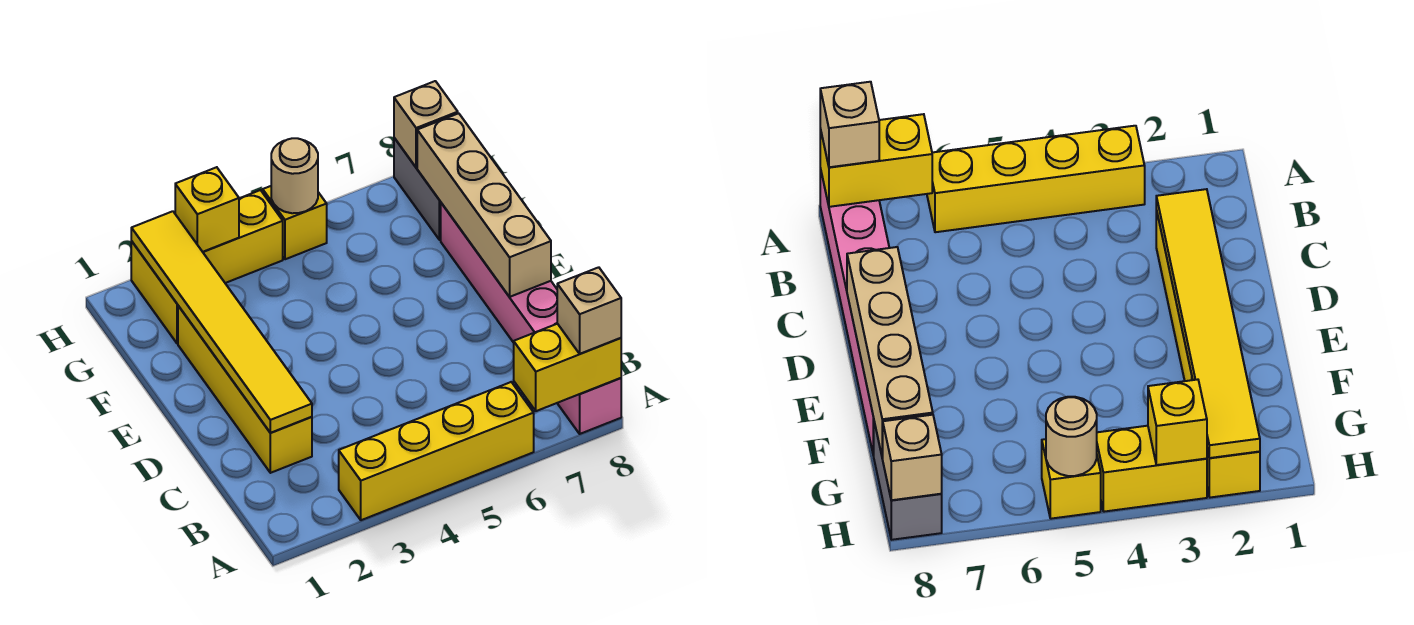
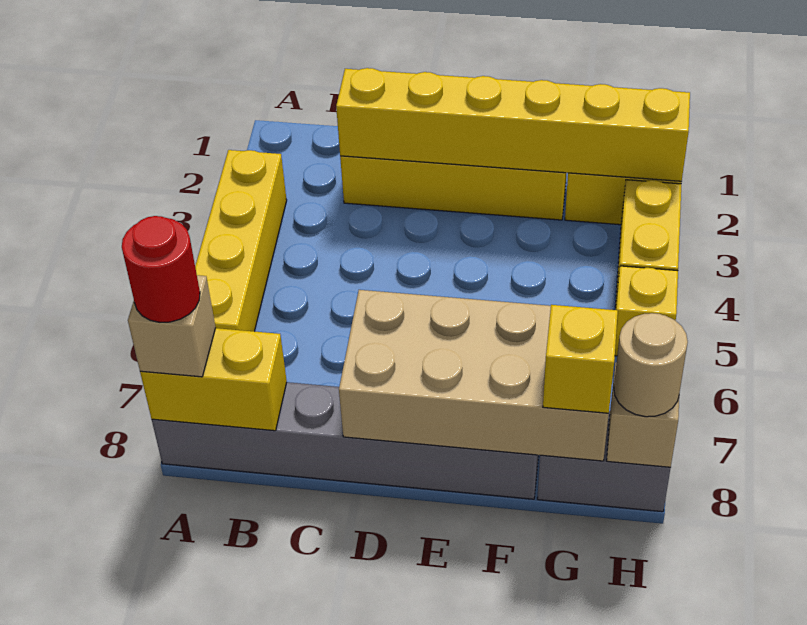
yellow 1x2 brick [514,324,621,411] -> yellow 1x2 brick turned to [140,328,287,431]
pink 1x6 brick [441,203,621,434] -> grey 1x6 brick [152,382,539,499]
none -> red 1x1 round brick [122,216,200,322]
yellow 1x6 tile [131,211,312,433] -> yellow 1x6 brick [336,68,690,181]
tan 1x4 brick [417,113,551,297] -> tan 2x4 brick [339,290,609,461]
yellow 1x1 brick [175,167,239,252] -> yellow 1x1 brick moved to [543,305,618,413]
tan 1x1 round brick [271,138,318,213] -> tan 1x1 round brick moved to [614,313,688,417]

